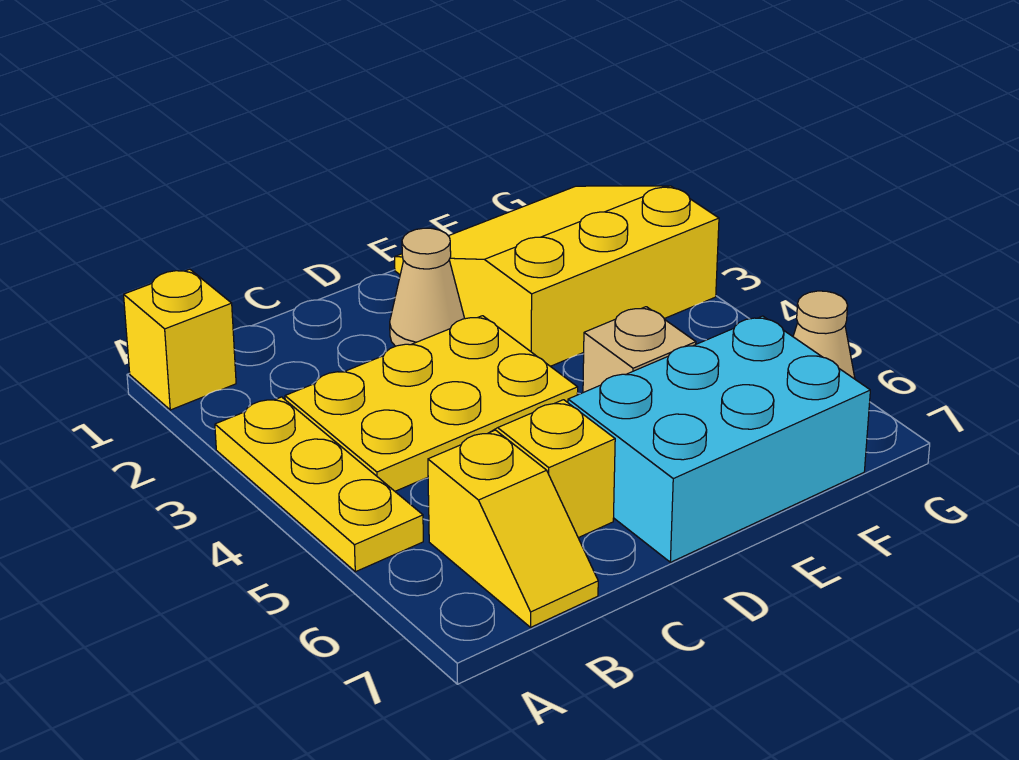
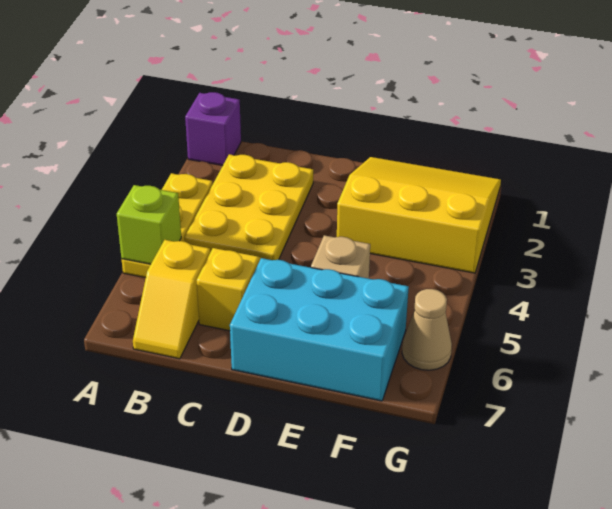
yellow 1x1 brick [124,269,236,410] -> purple 1x1 brick [185,92,241,166]
none -> lime 1x1 brick [117,185,181,265]
yellow 2x3 plate [285,316,578,491] -> yellow 2x3 plate turned to [184,154,313,260]
tan 1x1 cone [390,228,465,346] -> none

